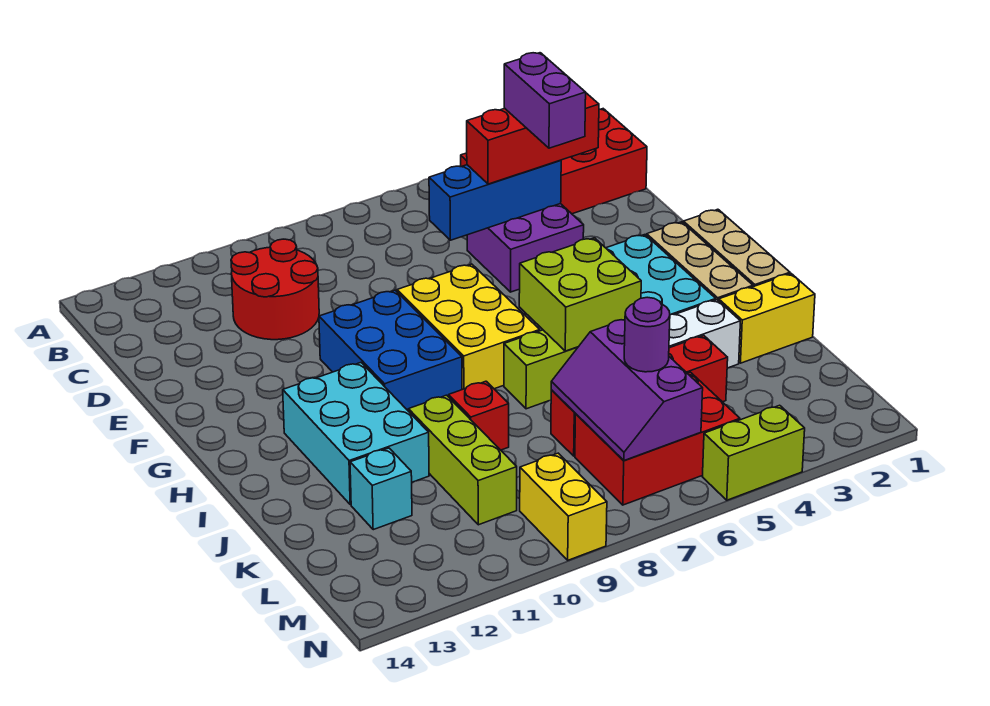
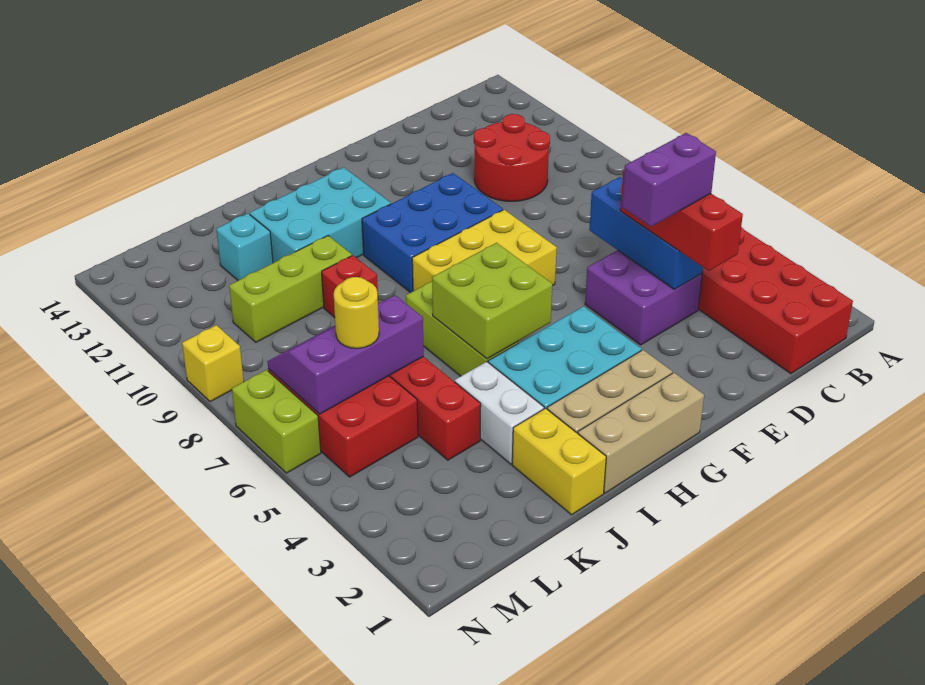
purple 1x1 round brick [624,297,670,372] -> yellow 1x1 round brick [334,277,379,348]
yellow 1x2 brick [520,453,607,560] -> yellow 1x1 brick [182,325,244,402]
lime 1x2 brick [702,405,805,500] -> lime 1x2 brick moved to [232,370,321,473]

